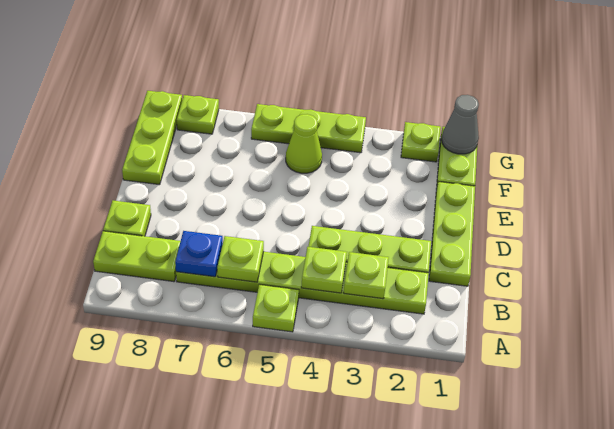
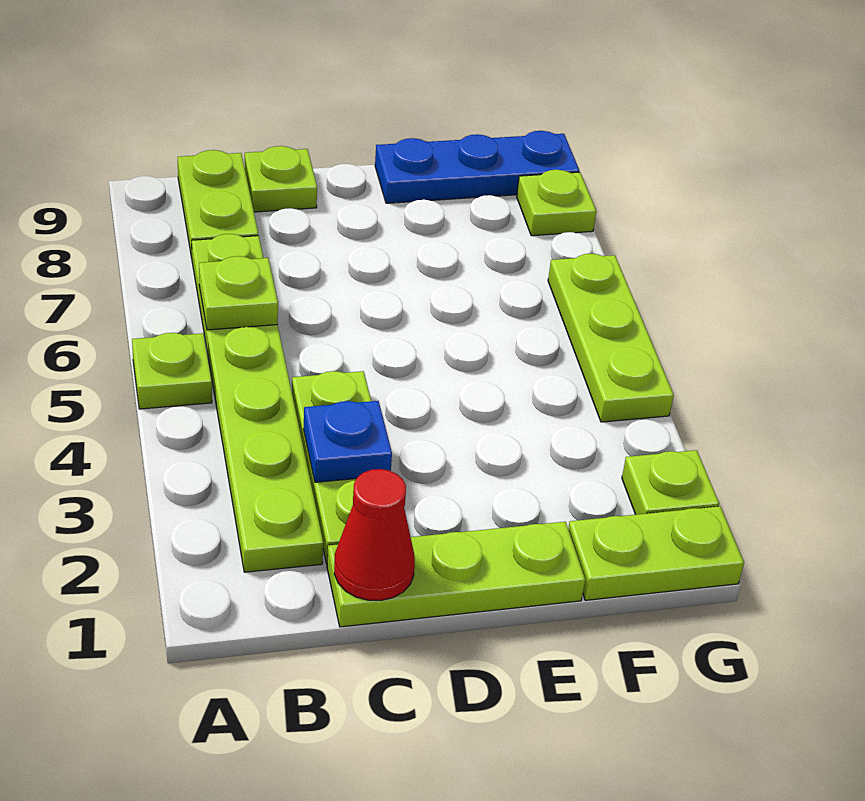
lime 1x1 plate [344,252,389,299] -> none
lime 1x1 plate [301,247,347,293] -> none
blue 1x1 plate [175,231,223,277] -> blue 1x1 plate moved to [303,401,392,482]
none -> red 1x1 cone [334,469,415,600]
lime 1x3 plate [122,91,182,185] -> blue 1x3 plate [375,131,579,203]
lime 1x1 cone [286,114,322,173] -> none
grey 1x1 cone [442,95,479,154] -> none

